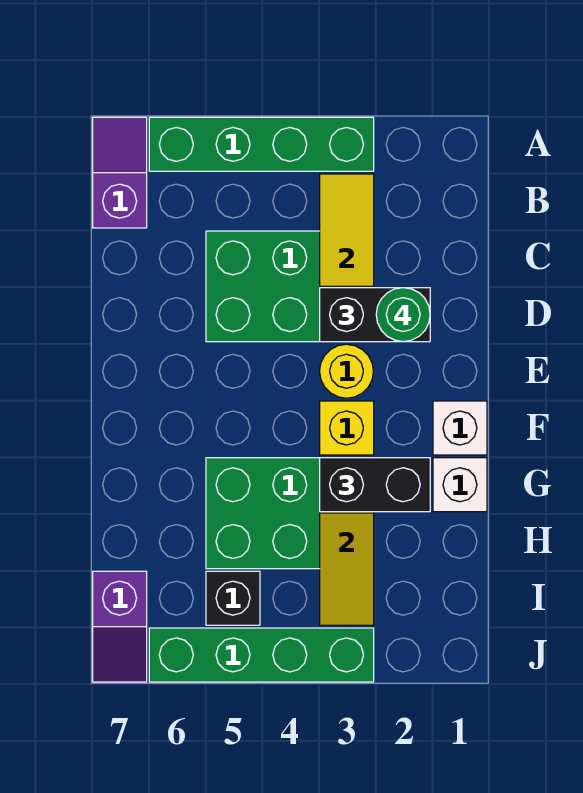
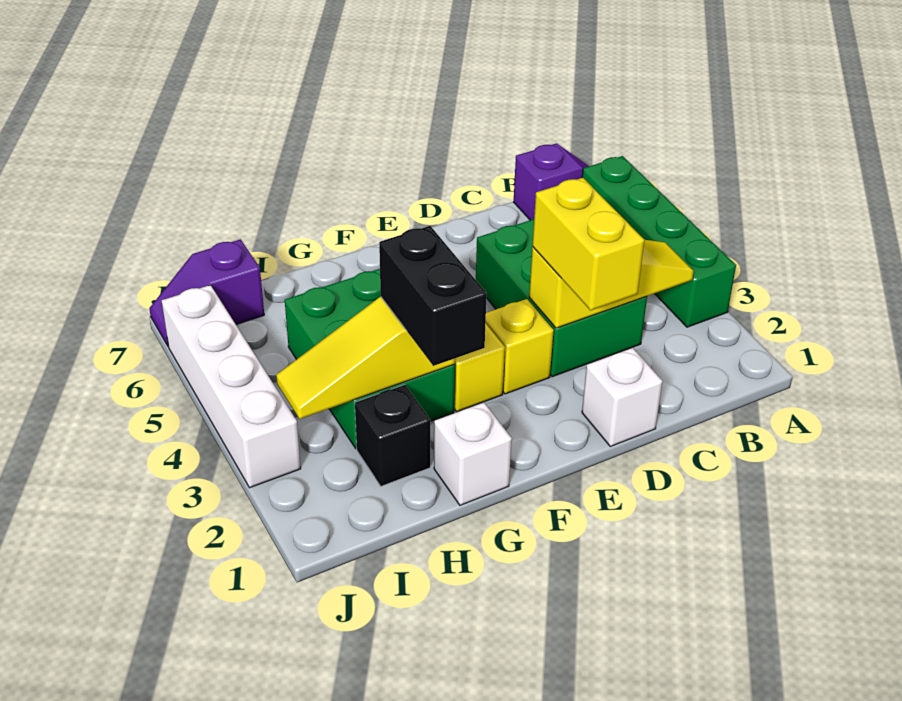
black 1x2 brick [320,288,430,342] -> yellow 1x2 brick [533,178,644,310]
green 1x1 round brick [376,288,430,342] -> none
yellow 1x1 round brick [320,344,373,398] -> yellow 1x1 brick [486,299,554,394]
white 1x1 brick [433,401,487,455] -> white 1x1 brick moved to [582,348,663,446]
black 1x1 brick [206,571,260,625] -> black 1x1 brick moved to [355,385,430,486]
green 1x4 brick [149,628,374,682] -> white 1x4 brick [162,285,301,488]

